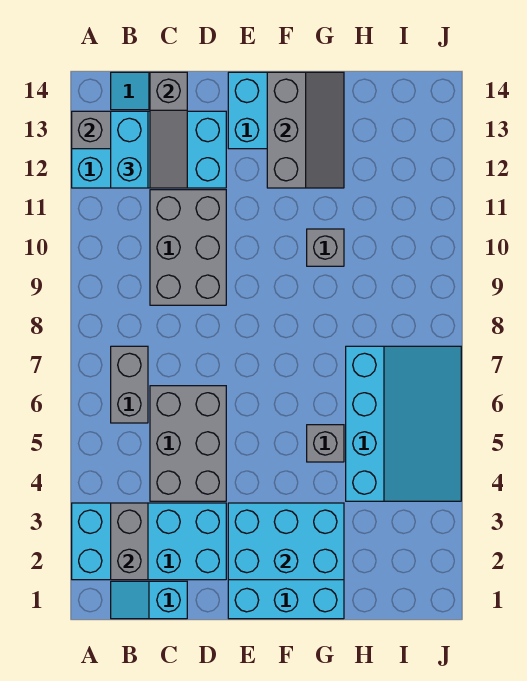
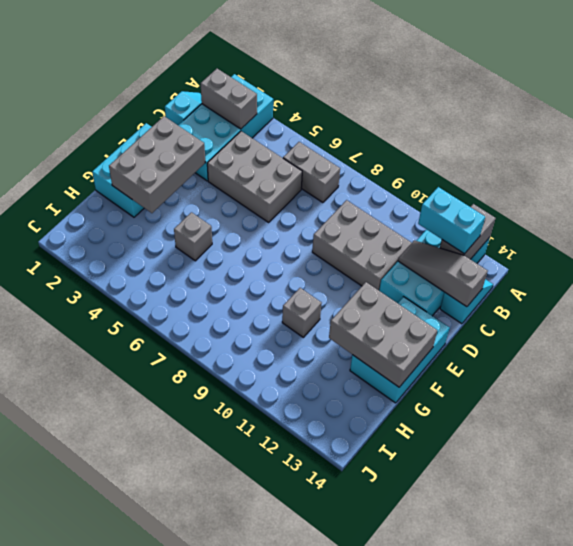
cyan 2x3 brick [228,503,344,580] -> grey 2x3 brick [109,116,205,213]
grey 2x3 slope [267,72,344,188] -> grey 2x3 brick [329,282,437,387]
cyan 3x4 slope [346,346,461,501] -> none

